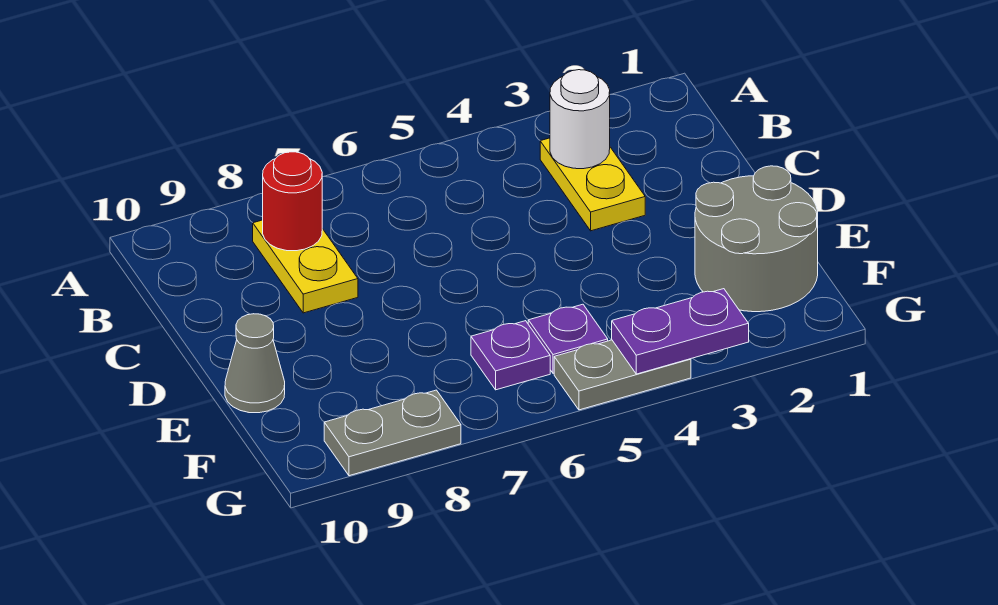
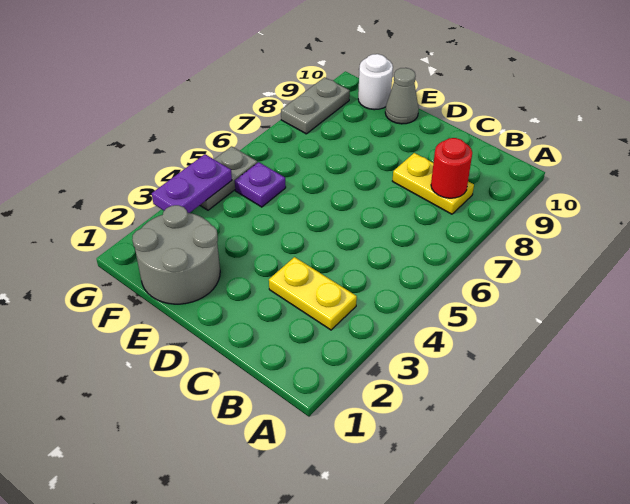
white 1x1 round brick [550,70,610,169] -> white 1x1 round brick moved to [358,54,393,110]
purple 1x1 plate [471,321,550,390] -> none

